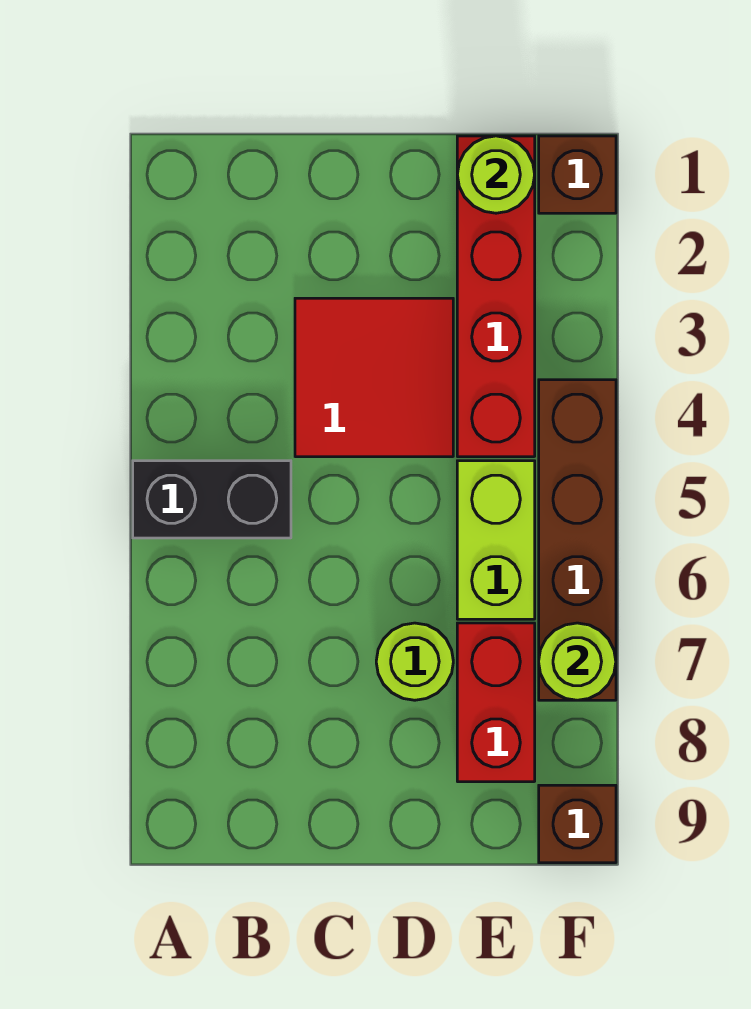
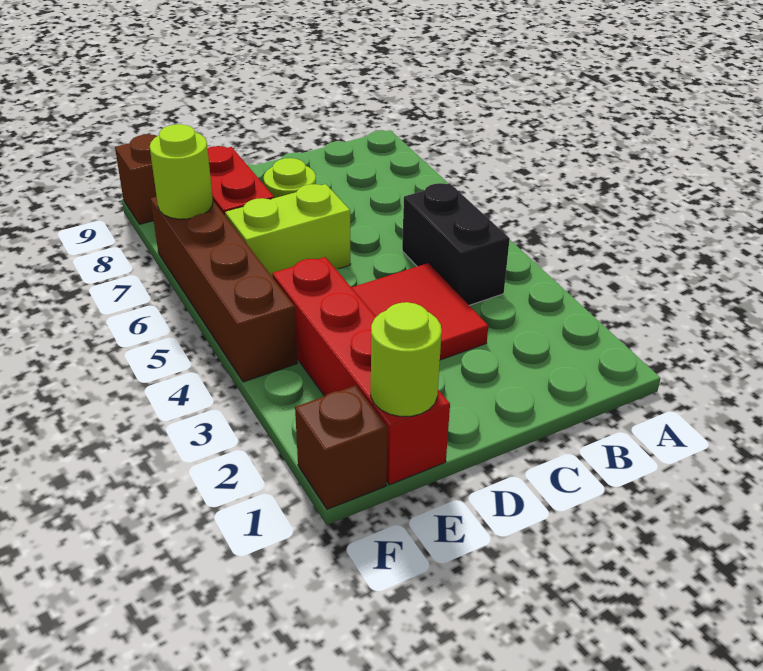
black 1x2 brick [133,461,291,538] -> black 1x2 brick turned to [402,183,510,305]
lime 1x2 brick [457,461,535,619] -> lime 1x2 brick turned to [225,184,351,277]

